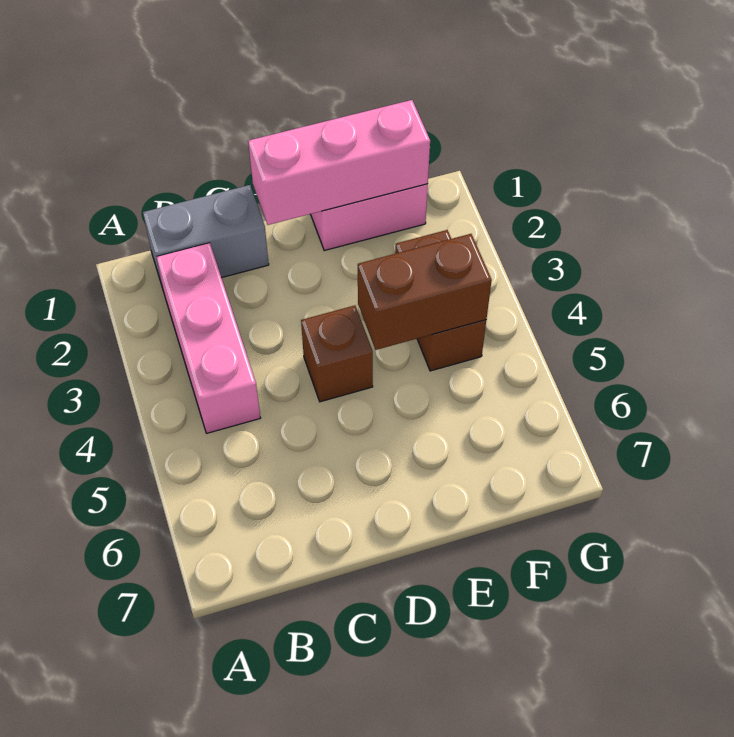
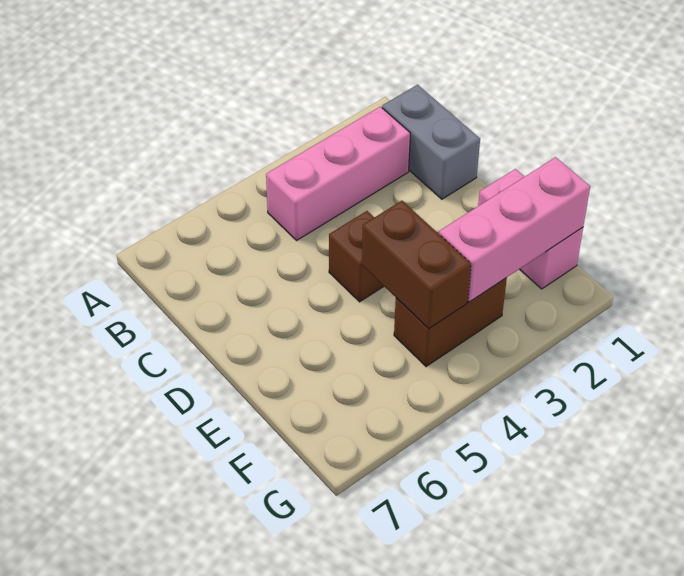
pink 1x3 brick [248,100,430,225] -> pink 1x3 brick turned to [439,157,590,302]

